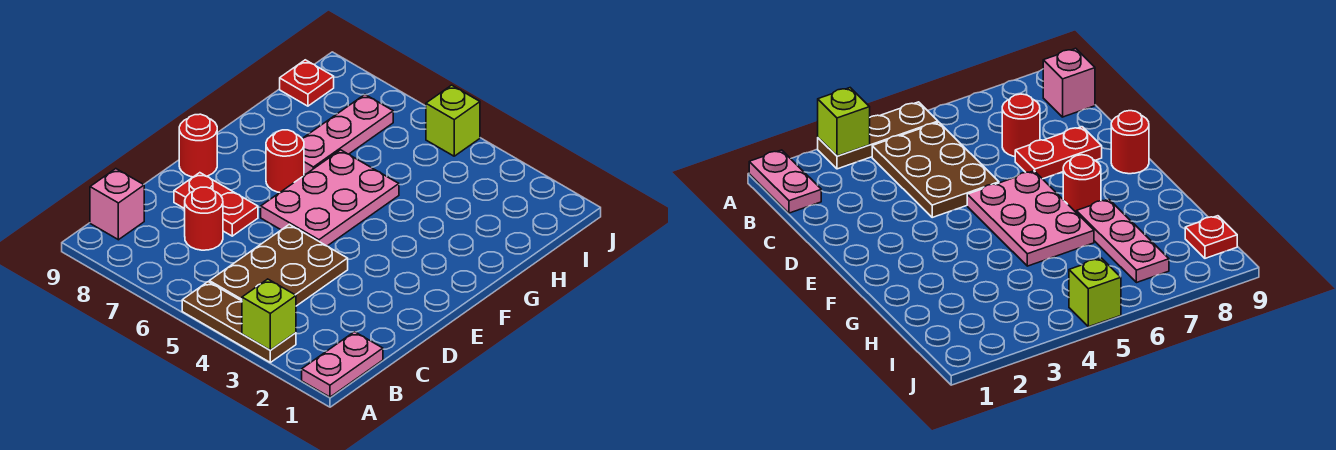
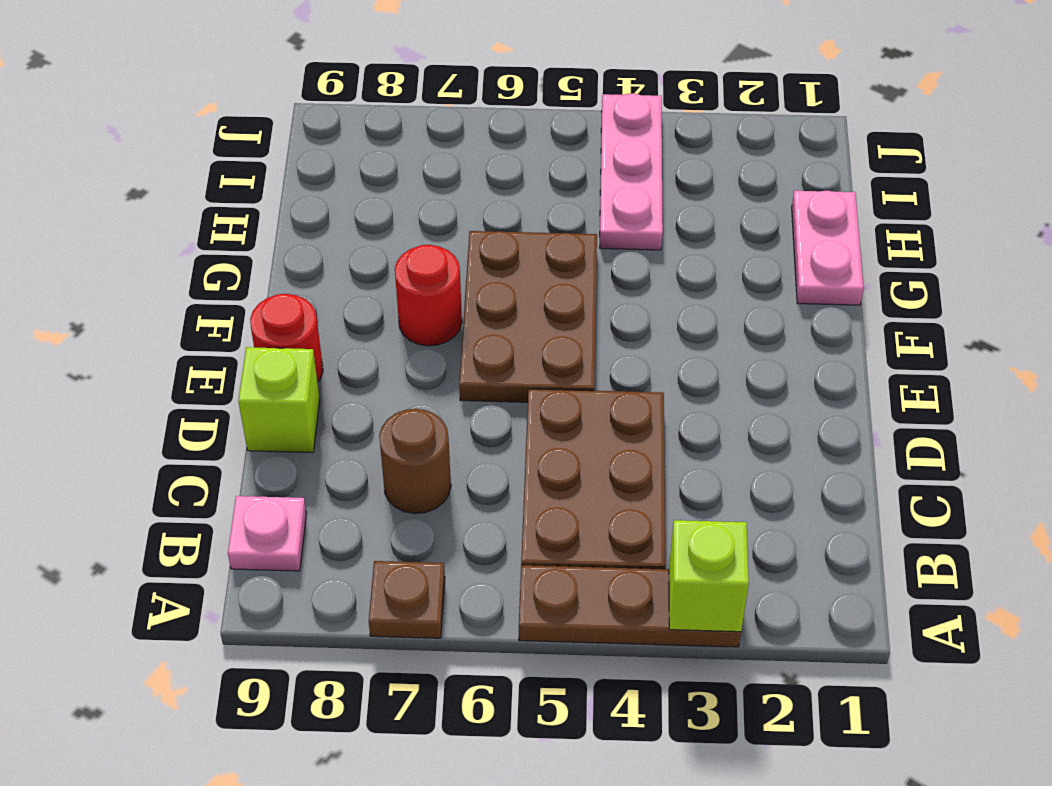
pink 1x2 plate [302,332,383,397] -> pink 1x2 plate moved to [792,191,864,305]
none -> brown 1x1 plate [369,561,445,638]
pink 1x1 brick [90,169,144,240] -> pink 1x1 plate [228,496,307,571]
red 1x1 round brick [185,187,223,250] -> brown 1x1 round brick [379,409,451,514]
red 1x2 plate [174,173,258,236] -> none
pink 2x3 plate [261,150,399,246] -> brown 2x3 plate [459,231,597,402]
pink 1x3 plate [302,95,393,175] -> pink 1x3 plate moved to [600,93,663,250]
red 1x1 plate [280,60,334,106] -> none
lime 1x1 brick [426,85,480,156] -> lime 1x1 brick moved to [238,347,320,453]

